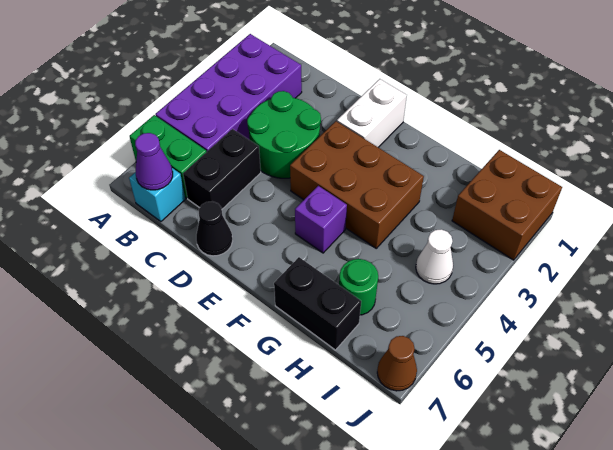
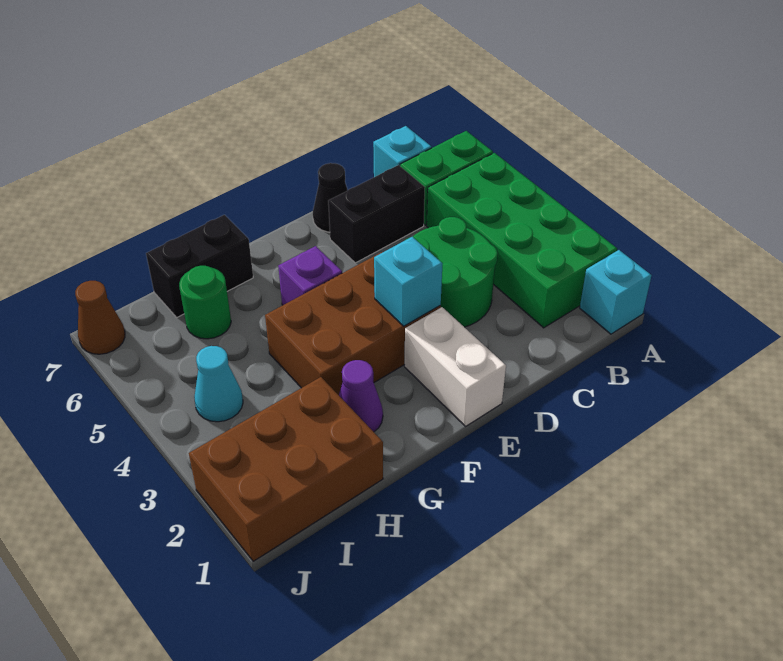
none -> cyan 1x1 brick [580,250,652,334]
purple 2x4 brick [155,34,302,152] -> green 2x4 brick [427,153,617,328]
purple 1x1 cone [135,133,173,190] -> purple 1x1 cone moved to [339,360,383,432]
black 1x2 brick [183,129,261,209] -> black 1x2 brick turned to [328,165,425,263]
none -> cyan 1x1 brick [374,237,443,326]
brown 2x2 brick [452,150,562,260] -> brown 2x3 brick [189,377,383,561]
white 1x1 cone [416,229,453,284] -> cyan 1x1 cone [194,346,243,422]

